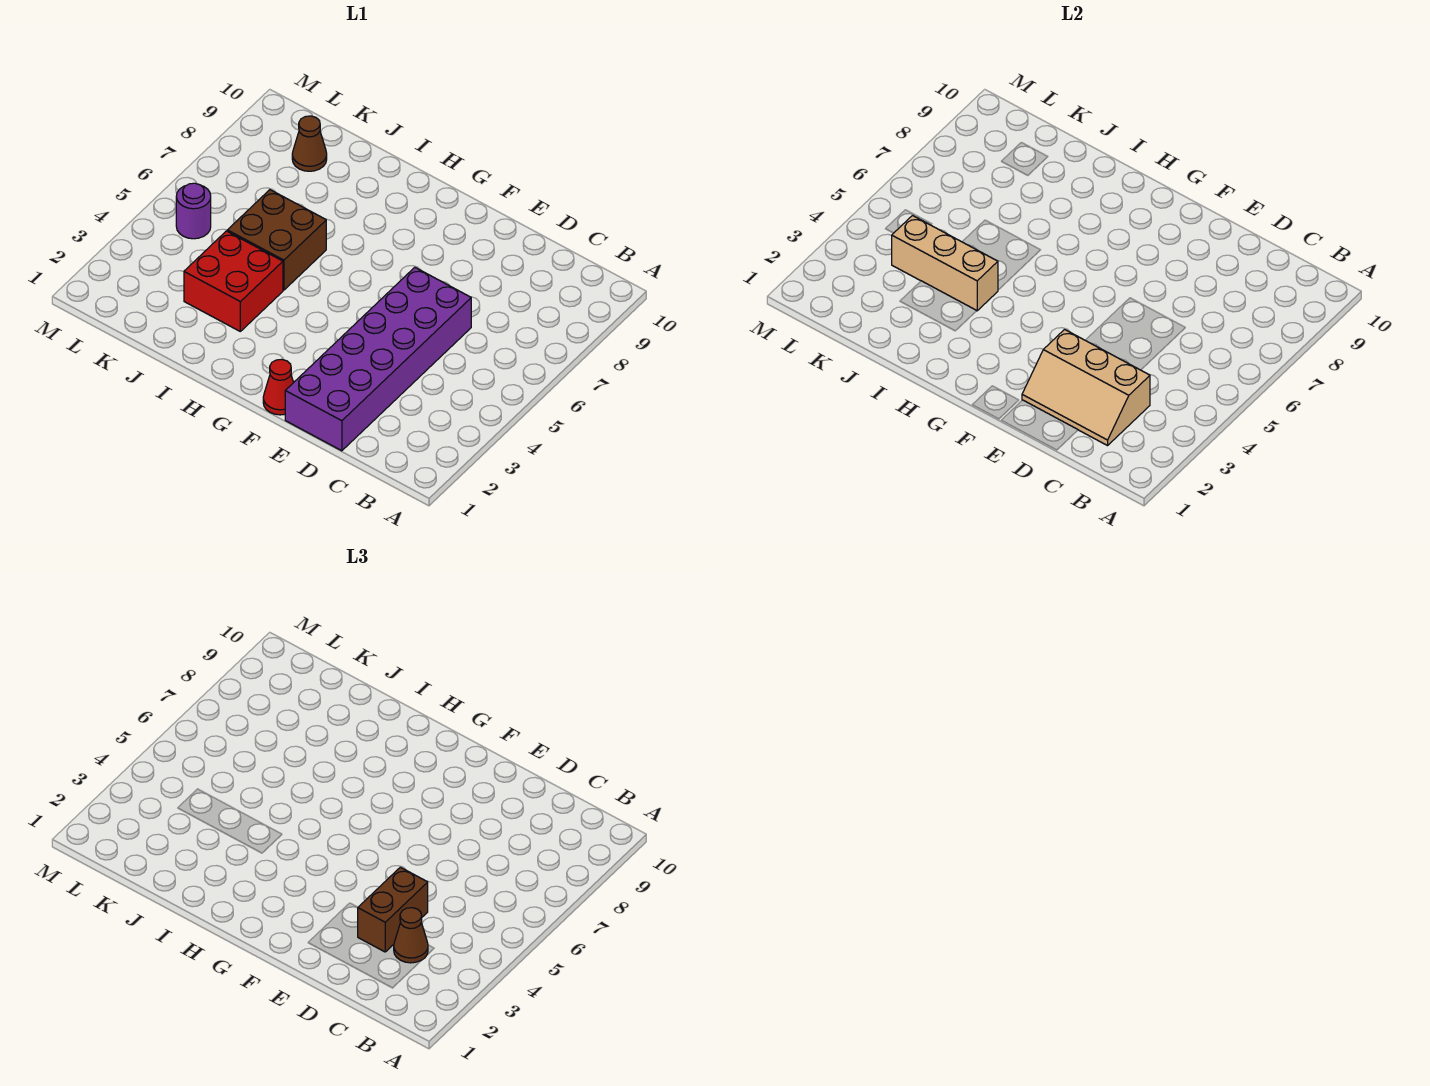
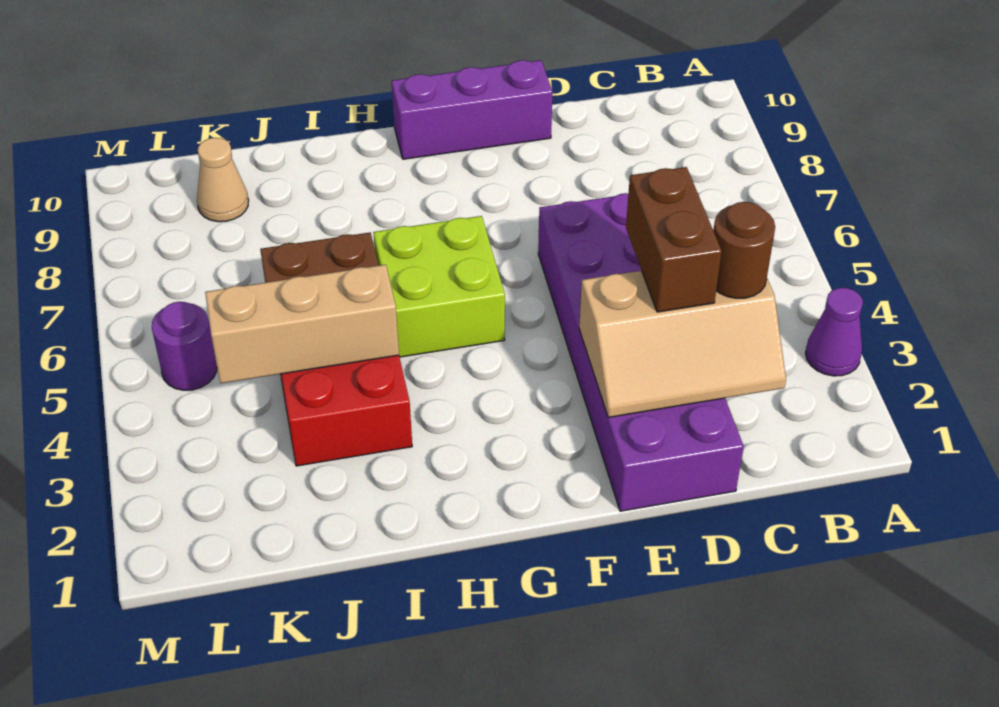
none -> purple 1x1 cone [805,288,863,376]
brown 1x1 cone [394,908,428,963] -> brown 1x1 round brick [713,202,775,298]
none -> purple 1x3 brick [392,60,552,159]
red 1x1 cone [263,359,294,415] -> none
none -> lime 2x2 brick [373,216,505,357]
brown 1x1 cone [292,116,327,171] -> tan 1x1 cone [197,138,249,222]

